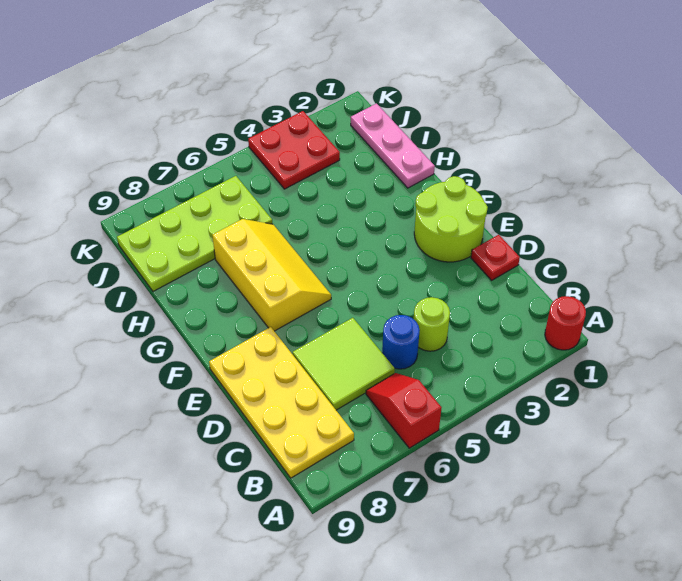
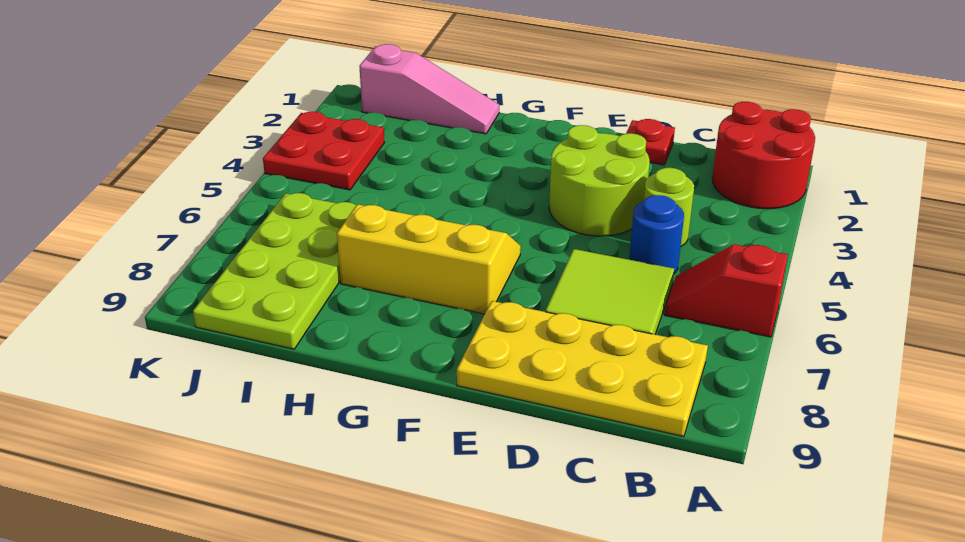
red 1x1 round brick [545,296,586,350] -> red 2x2 round brick [712,102,815,209]
lime 2x2 round brick [414,176,488,262] -> lime 2x2 round brick moved to [549,125,650,236]
pink 1x3 plate [351,104,435,188] -> pink 1x3 slope [359,44,499,134]

